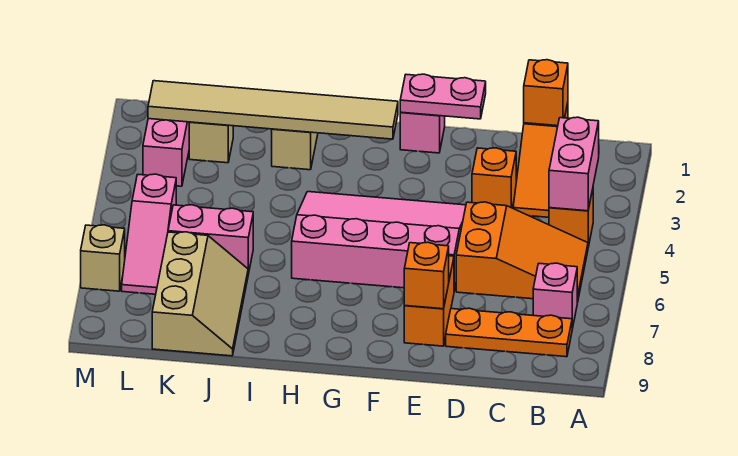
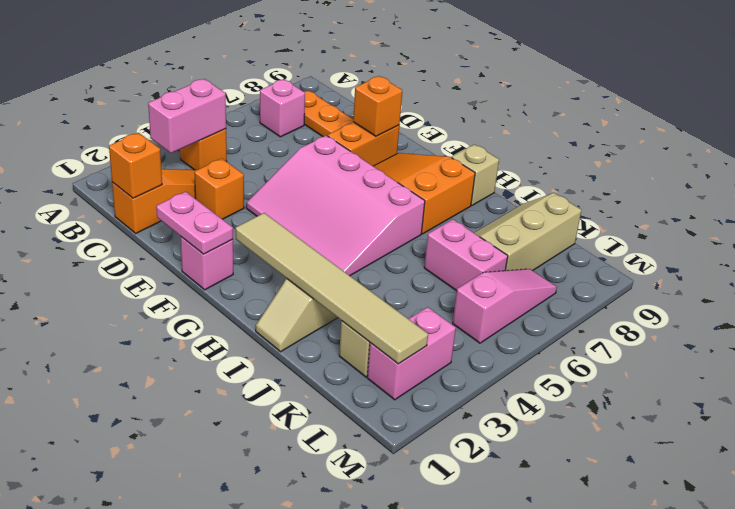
orange 2x3 slope [456,202,588,302] -> orange 2x3 slope moved to [373,153,475,234]
tan 1x1 brick [81,225,125,291] -> tan 1x1 brick moved to [452,144,499,205]

